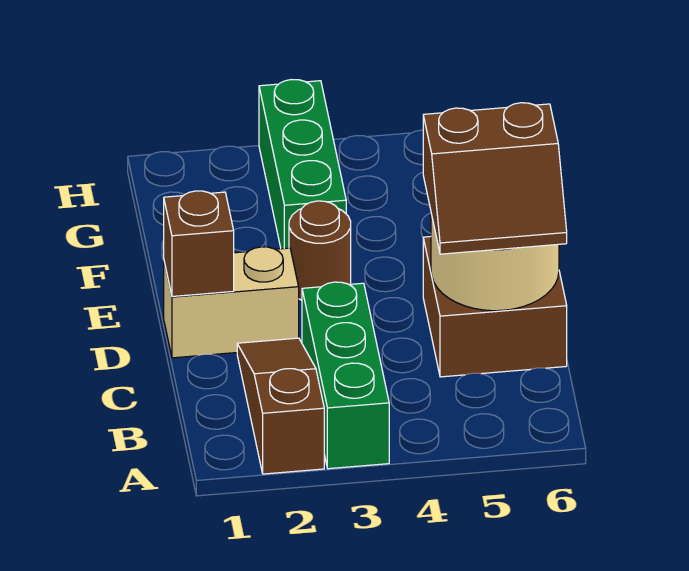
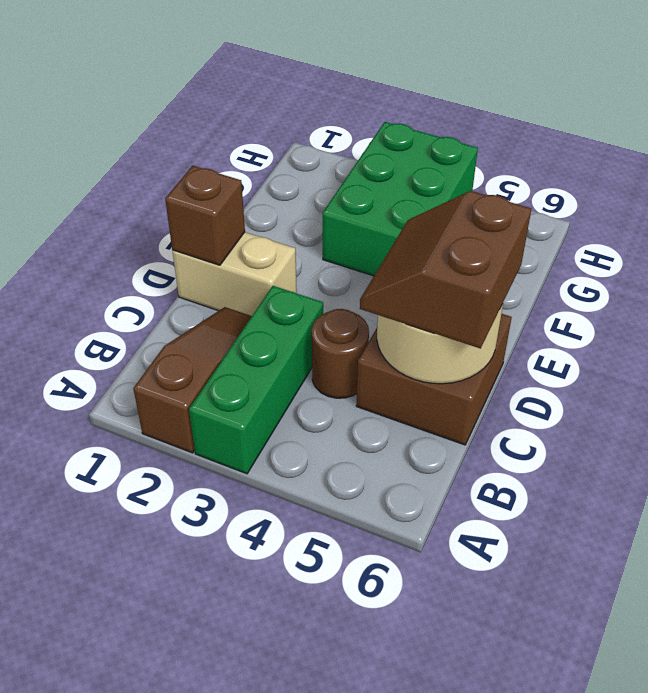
brown 2x2 slope [423,103,567,254] -> brown 2x2 slope turned to [360,191,531,349]
brown 1x1 round brick [289,201,351,300] -> brown 1x1 round brick moved to [312,309,369,398]
green 1x3 brick [259,80,346,249] -> green 2x3 brick [323,122,478,276]

